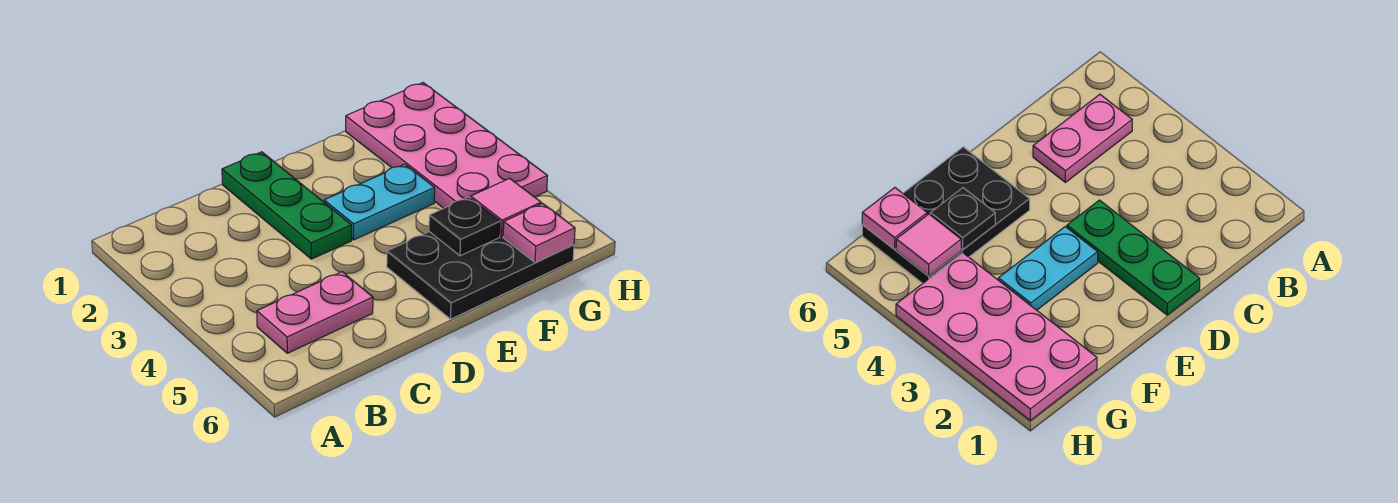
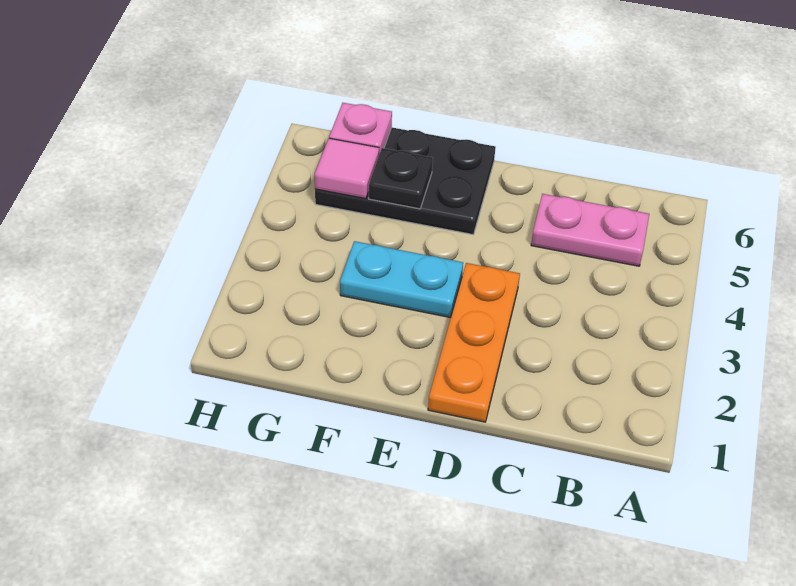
green 1x3 plate [222,152,352,259] -> orange 1x3 plate [428,263,520,422]
pink 2x4 plate [346,83,547,208] -> none

